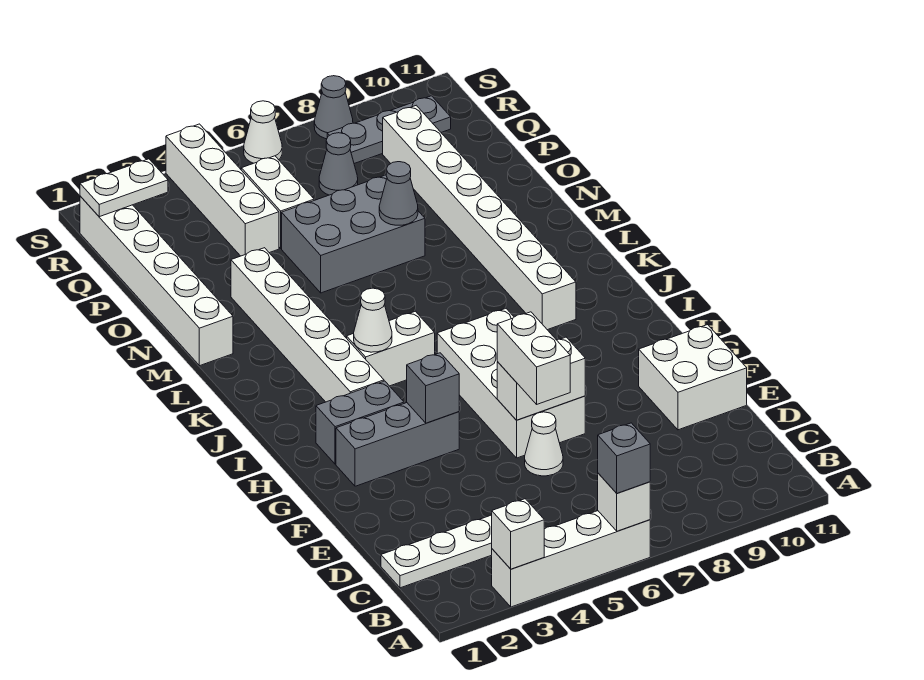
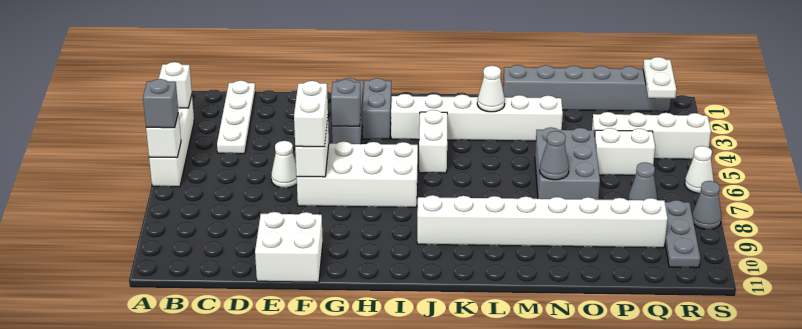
white 1x2 brick [497,312,570,404] -> white 1x2 brick turned to [294,81,328,147]
white 1x1 cone [354,288,392,352] -> white 1x1 cone moved to [477,66,505,112]
white 1x6 brick [80,196,233,366] -> grey 1x6 brick [503,65,671,111]

